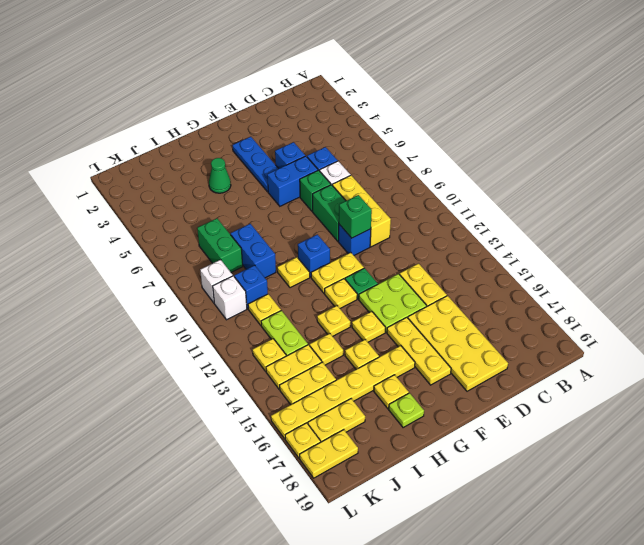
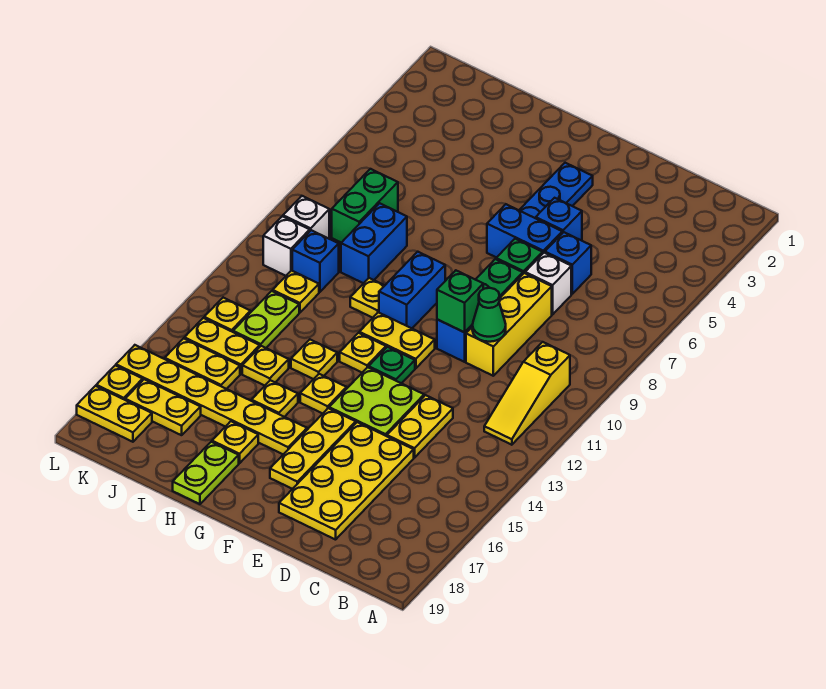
none -> yellow 1x3 slope [484,342,570,445]
blue 1x1 brick [298,234,330,277] -> blue 1x2 brick [379,252,445,328]
green 1x1 cone [209,158,231,193] -> green 1x1 cone moved to [472,288,506,342]
lime 1x1 plate [389,393,424,428] -> lime 1x2 plate [173,442,239,504]

